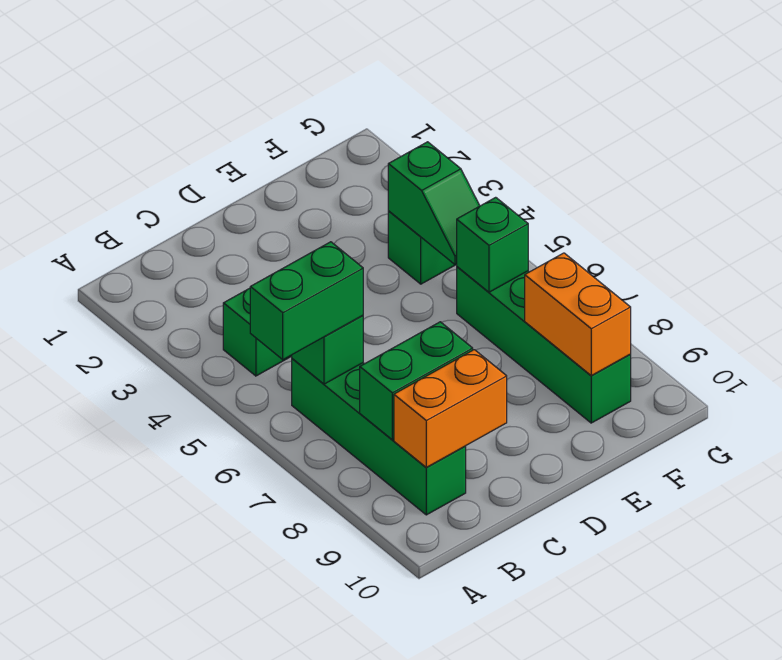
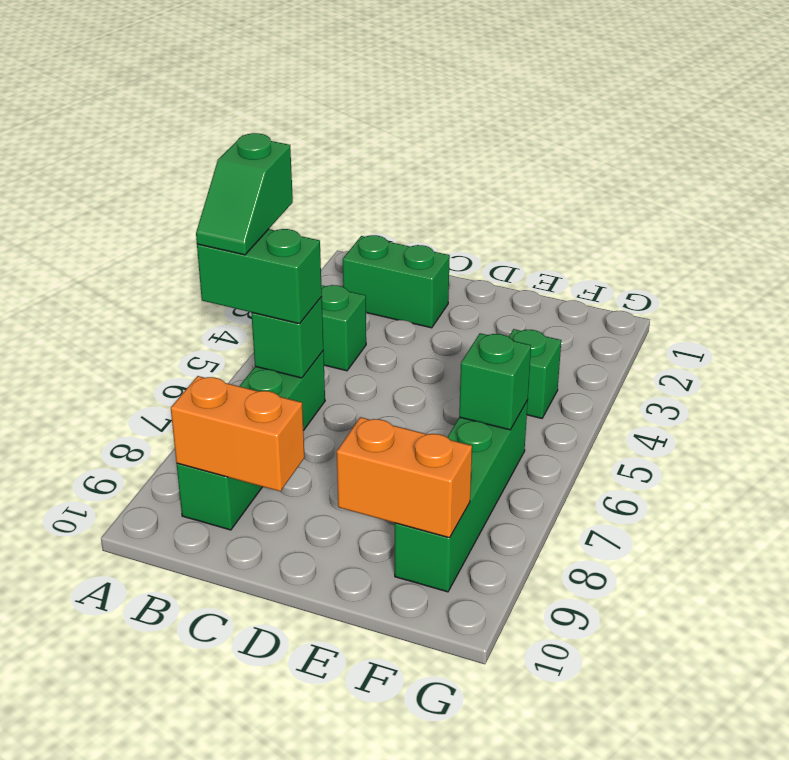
green 1x2 brick [360,322,473,440] -> green 1x2 brick moved to [343,235,450,328]
green 1x2 slope [388,142,480,264] -> green 1x2 slope moved to [196,133,293,255]
orange 1x2 brick [525,253,631,376] -> orange 1x2 brick turned to [337,417,472,538]

